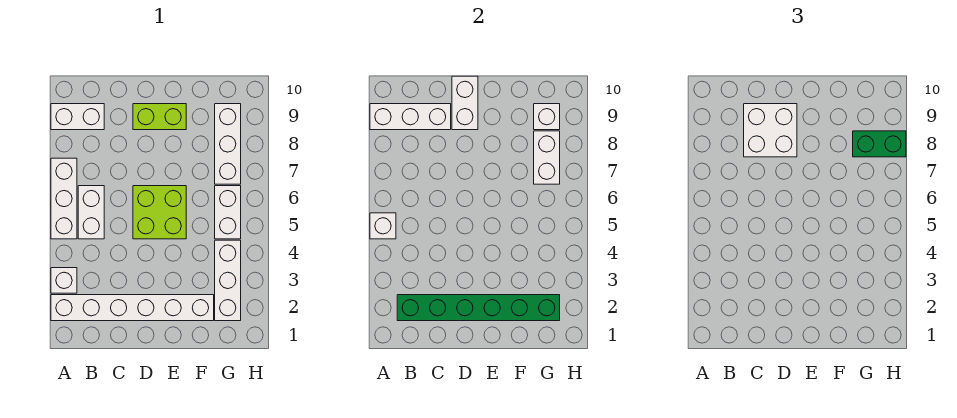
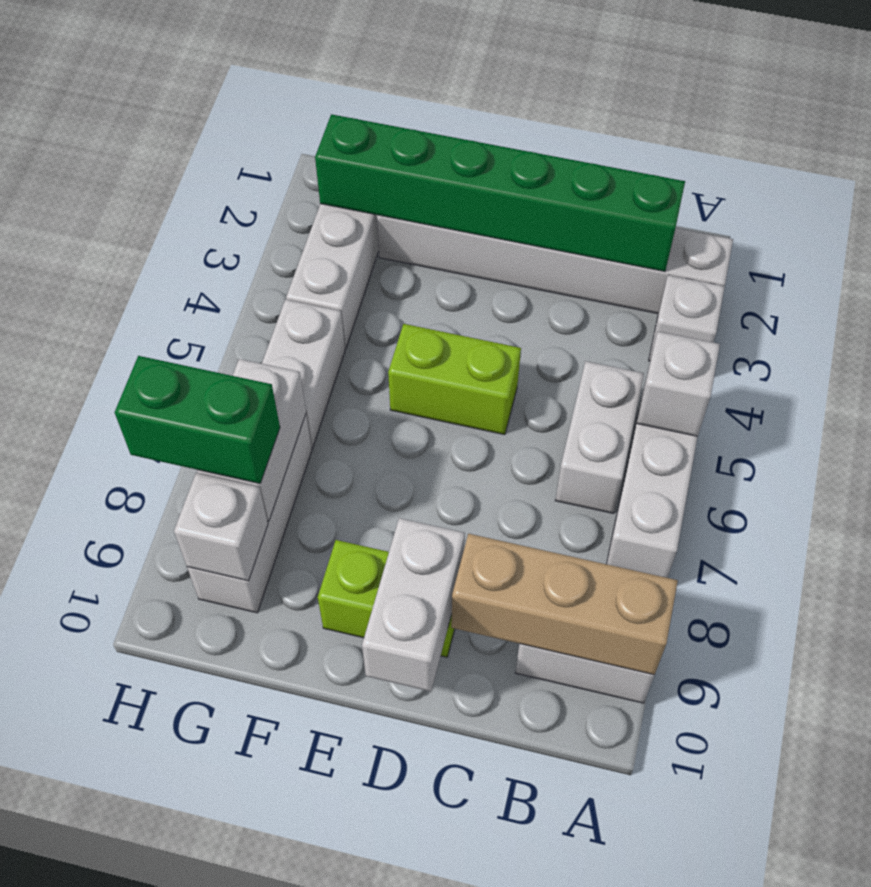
white 1x3 brick [370,104,451,130] -> tan 1x3 brick [451,534,678,675]
white 2x2 brick [744,104,797,157] -> none
lime 2x2 brick [133,186,186,239] -> lime 1x2 brick [388,324,521,435]

